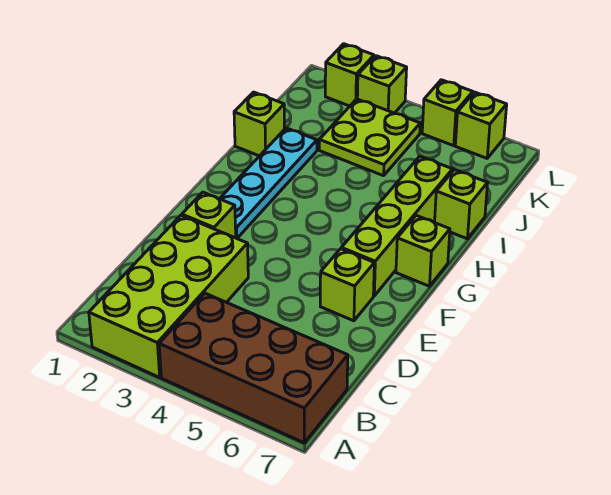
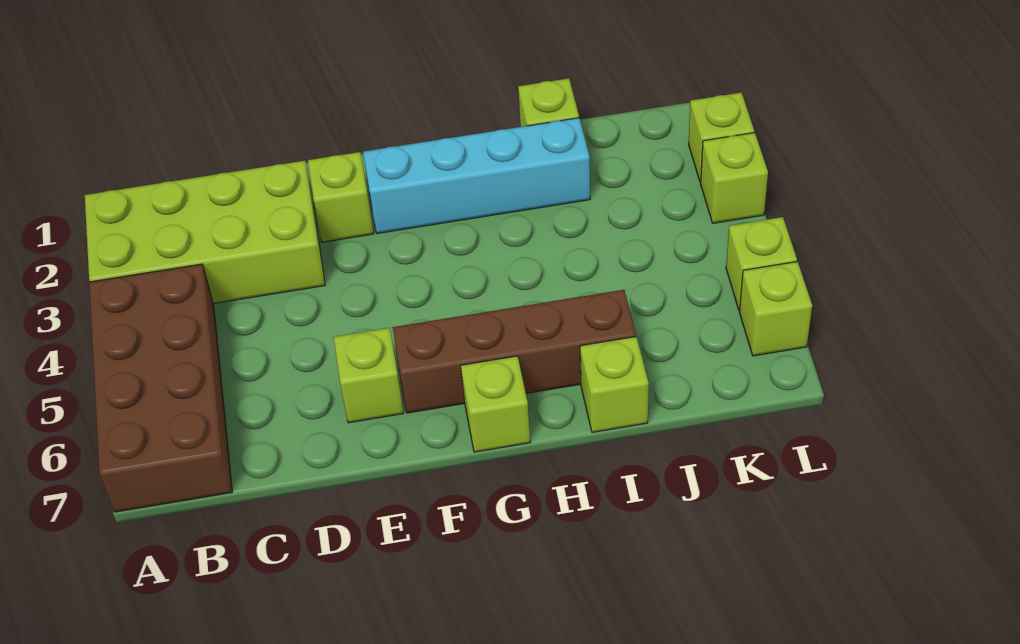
cyan 1x4 plate [220,128,317,238] -> cyan 1x4 brick [363,118,590,233]
lime 1x4 brick [341,156,453,296] -> brown 1x4 brick [393,290,636,413]
lime 2x2 plate [319,99,420,176] -> none

